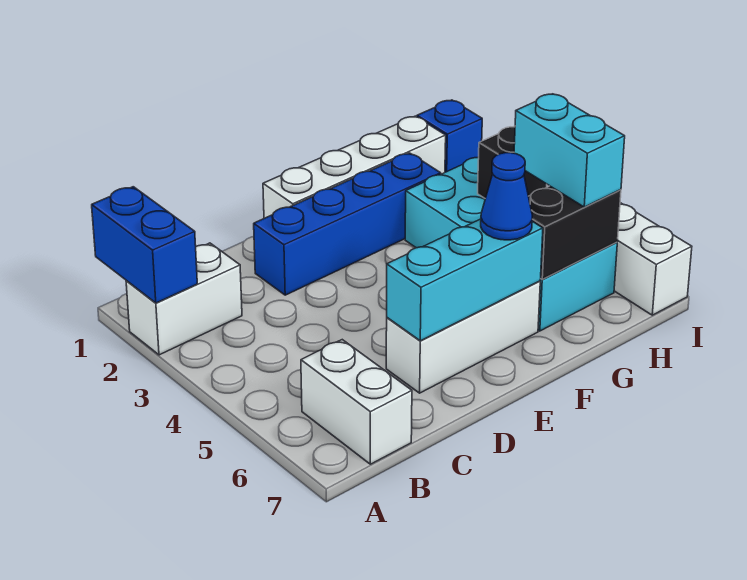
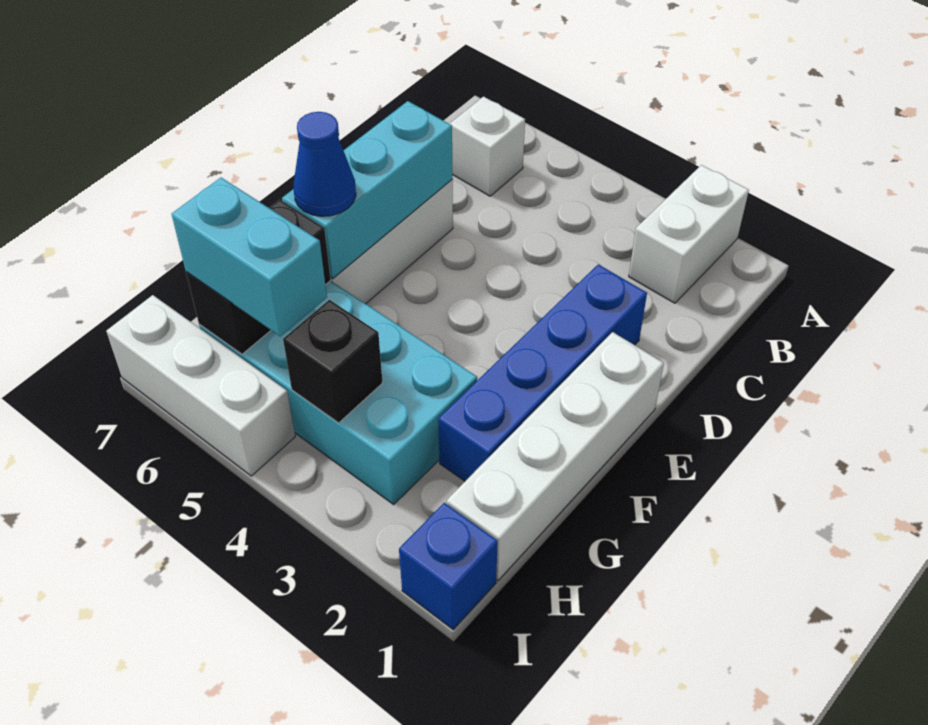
blue 1x2 brick [92,187,197,303] -> none
white 1x2 brick [301,340,412,464] -> white 1x1 brick [450,97,525,196]

